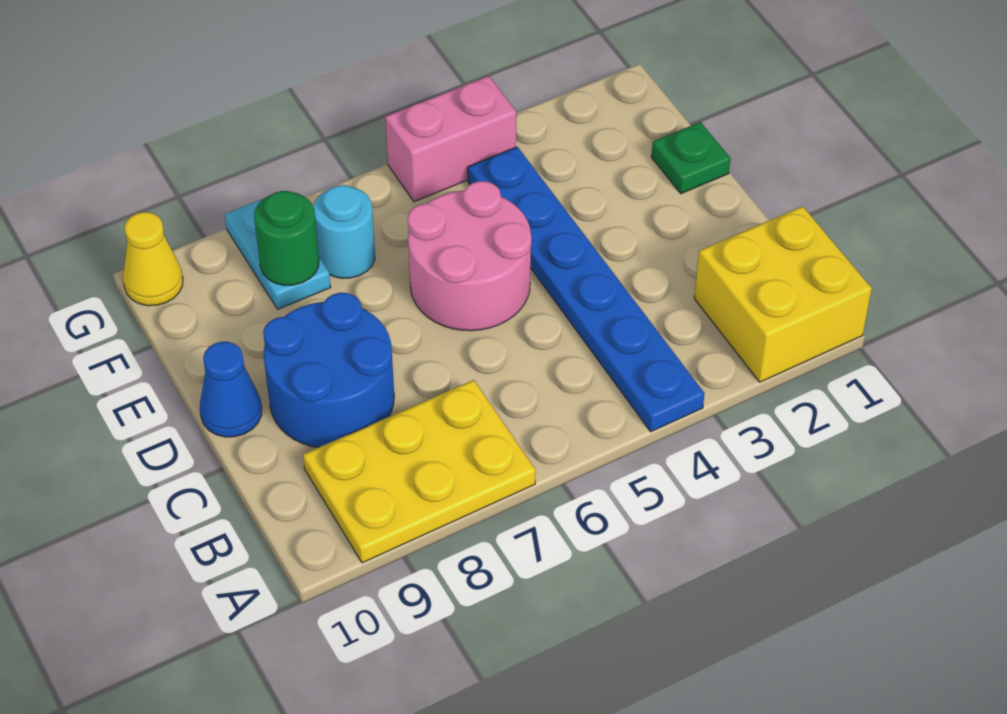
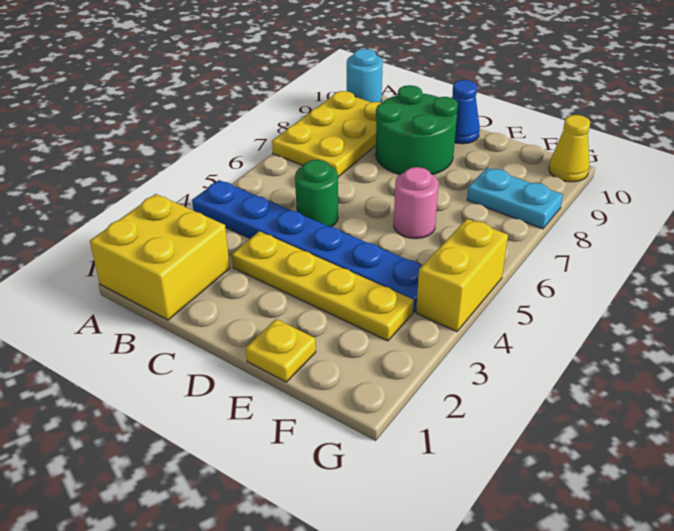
none -> yellow 1x4 plate [232,231,414,341]
blue 2x2 round brick [263,293,394,448] -> green 2x2 round brick [376,85,458,175]
pink 2x2 round brick [408,181,531,331] -> pink 1x1 round brick [394,167,439,239]
green 1x1 plate [651,122,731,194] -> yellow 1x1 plate [246,319,316,382]
cyan 1x1 round brick [313,185,375,278] -> cyan 1x1 round brick moved to [347,49,383,103]
green 1x1 round brick [254,191,319,285] -> green 1x1 round brick moved to [295,160,338,227]
pink 1x2 brick [385,76,516,202] -> yellow 1x2 brick [416,219,508,331]

